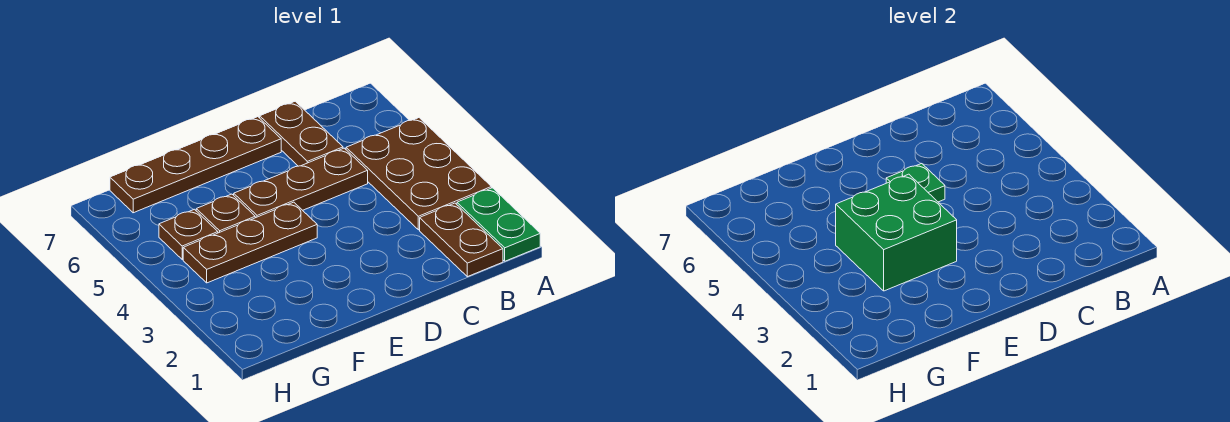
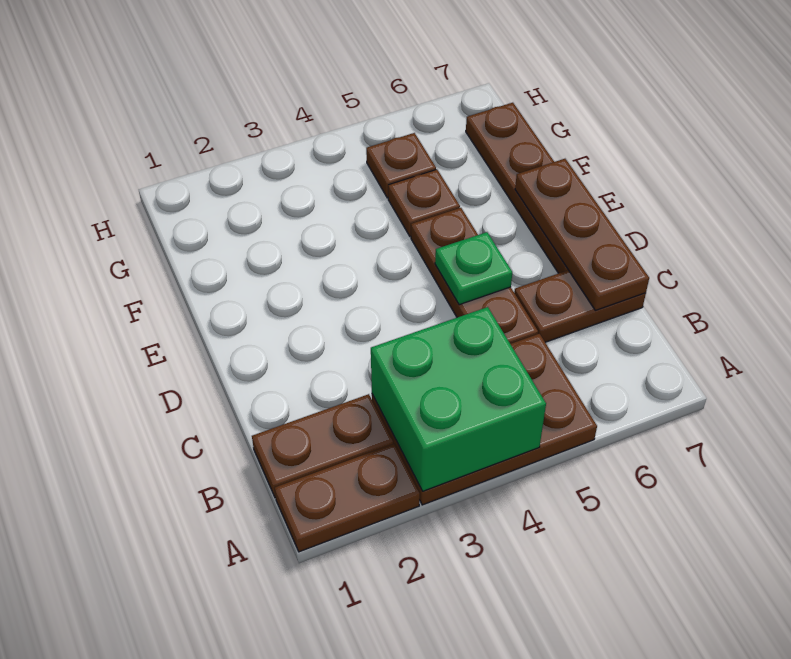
green 1x2 plate [457,188,540,261] -> brown 1x2 plate [275,444,420,552]
green 2x2 brick [836,174,957,291] -> green 2x2 brick moved to [371,307,546,491]
brown 1x3 plate [183,202,317,283] -> brown 1x3 plate moved to [515,159,649,310]

